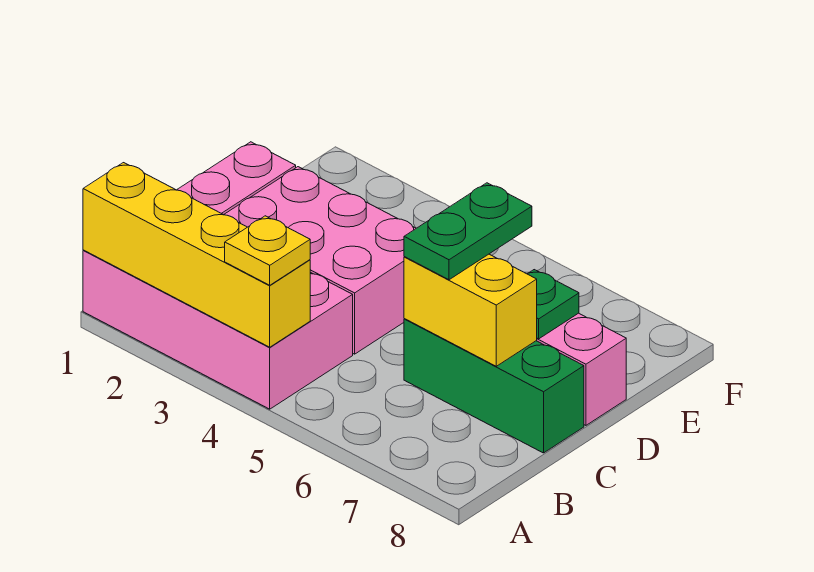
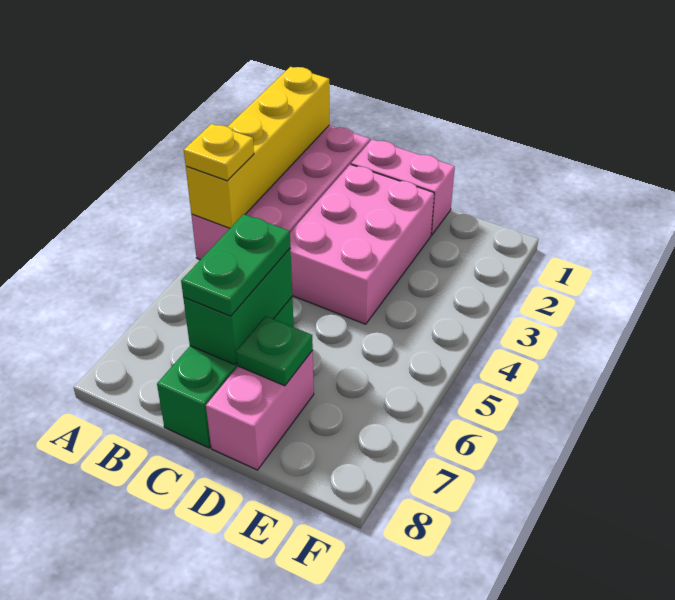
yellow 1x2 brick [404,254,537,366] -> green 1x2 brick [183,248,292,365]
green 1x2 plate [404,183,532,280] -> green 1x2 plate turned to [181,214,290,316]

